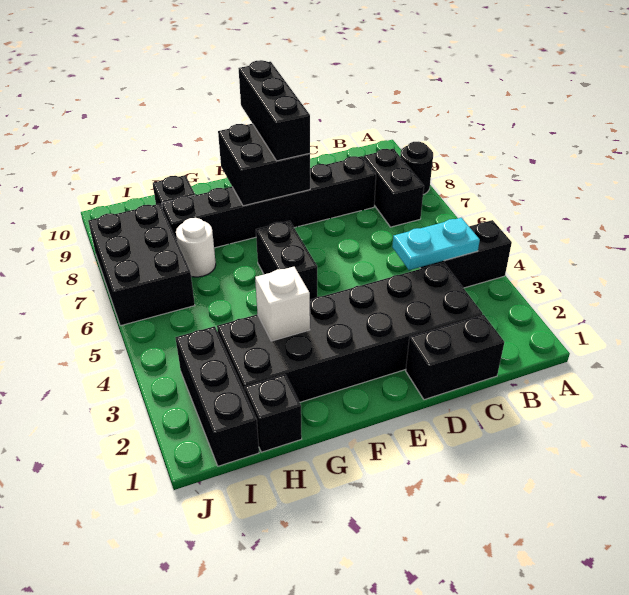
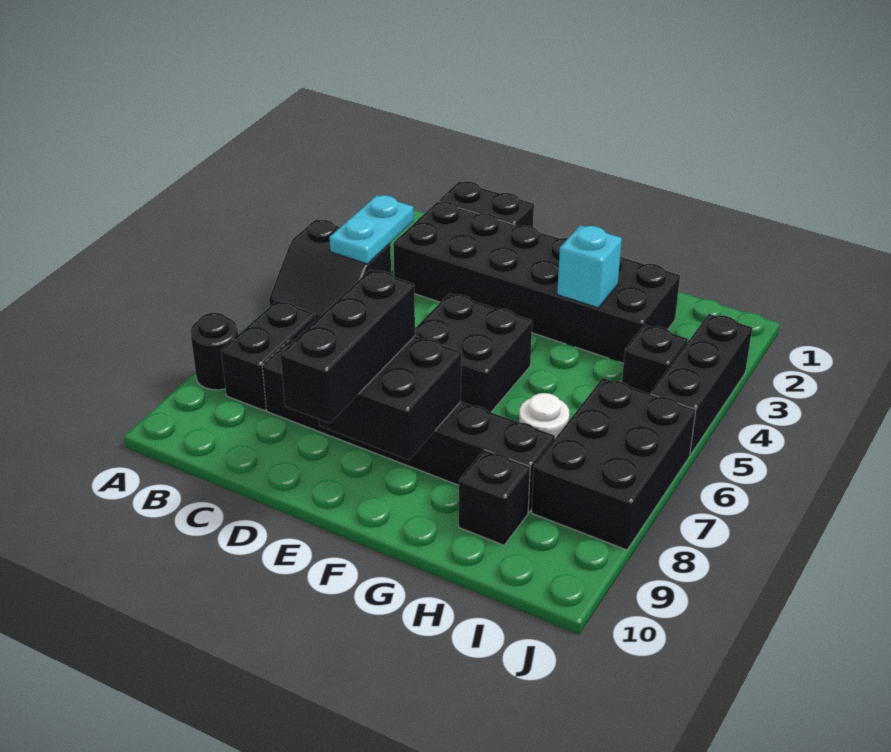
cyan 1x2 plate [392,218,480,270] -> cyan 1x2 plate turned to [329,195,414,264]
black 1x2 brick [256,221,317,300] -> black 2x2 brick [415,293,532,412]
white 1x1 brick [255,267,310,341] -> cyan 1x1 brick [557,225,622,308]
black 1x1 brick [245,374,302,452] -> black 1x1 brick moved to [622,325,688,394]
black 1x3 brick [175,326,259,466] -> black 1x3 brick moved to [651,314,752,455]

